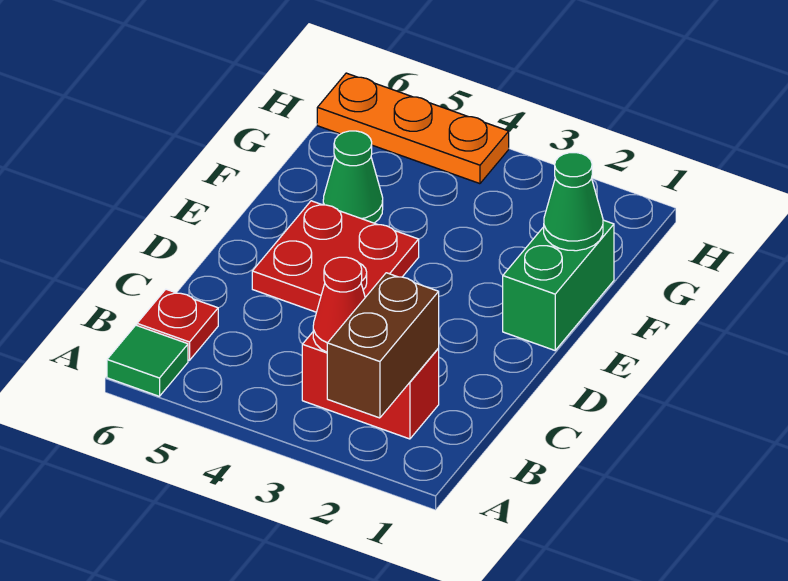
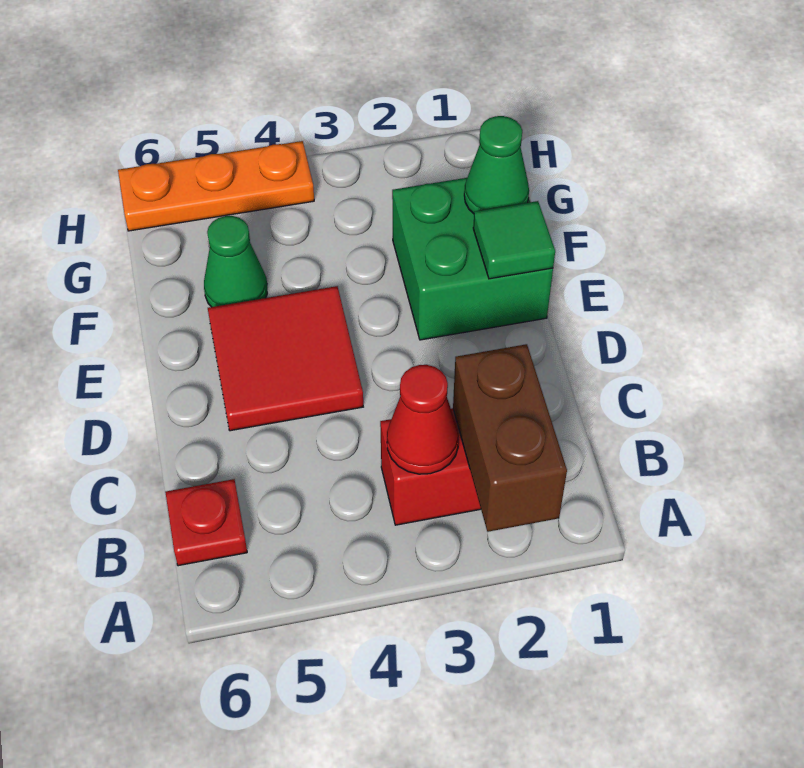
green 1x1 tile [107,325,188,396] -> green 1x1 tile moved to [473,201,555,279]
red 2x2 plate [252,201,419,312] -> red 2x2 tile [208,286,363,431]
green 1x2 brick [503,220,614,350] -> green 2x2 brick [392,178,553,340]

